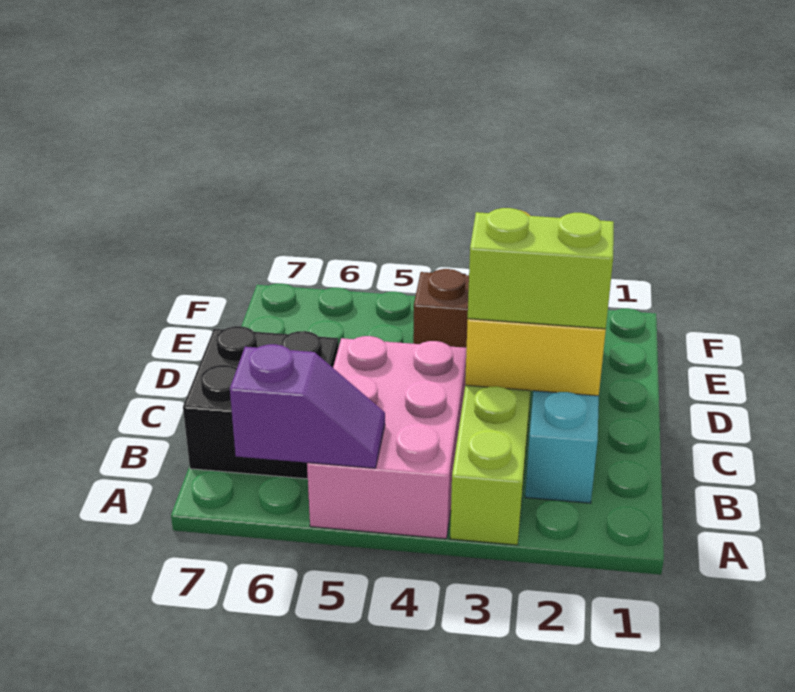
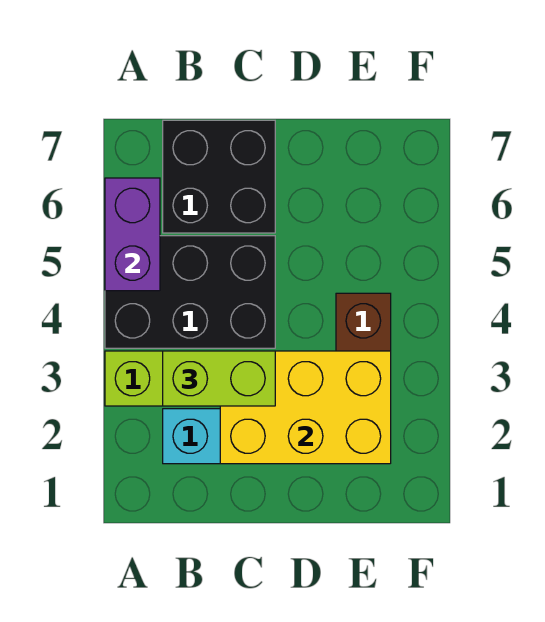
pink 2x3 brick [307,336,467,539] -> black 2x3 brick [105,236,275,348]
purple 1x2 slope [230,344,385,468] -> purple 1x2 brick [105,178,160,291]
lime 1x2 brick [468,208,614,329] -> lime 1x2 brick turned to [163,351,275,406]

